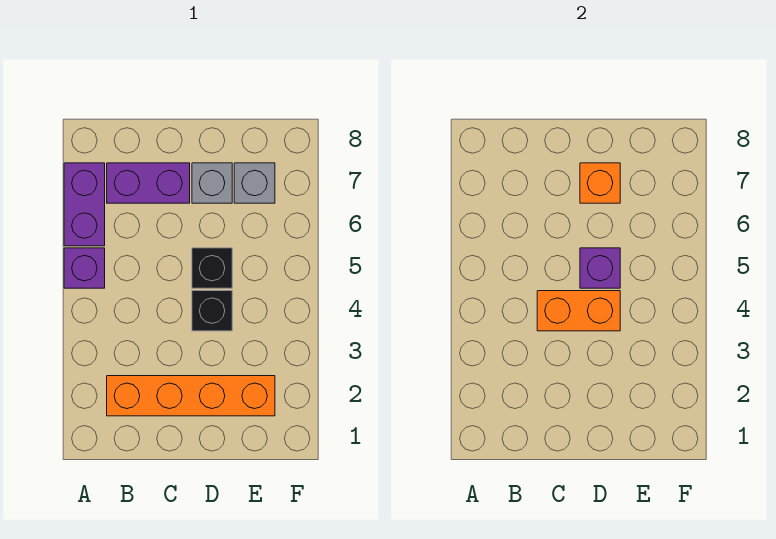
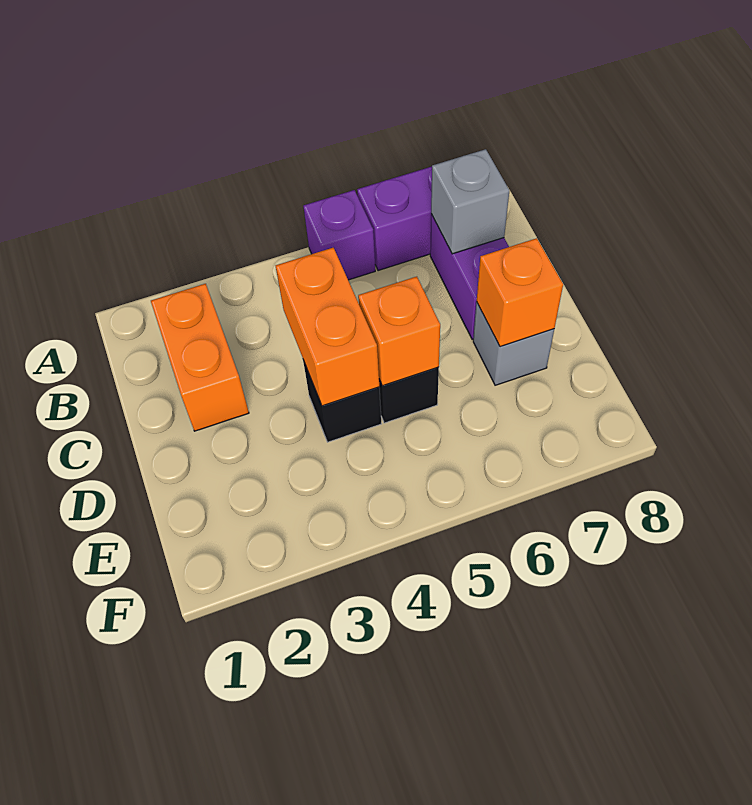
orange 1x4 brick [107,376,275,416] -> orange 1x2 brick [151,284,249,431]
purple 1x1 brick [580,248,620,288] -> orange 1x1 brick [358,277,440,386]
grey 1x1 brick [234,163,275,203] -> grey 1x1 brick moved to [431,149,509,254]

